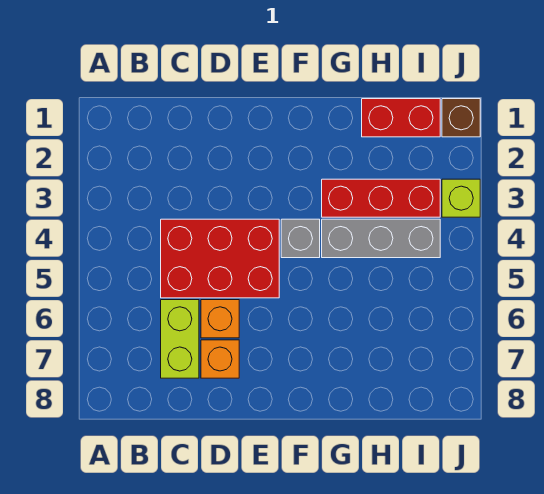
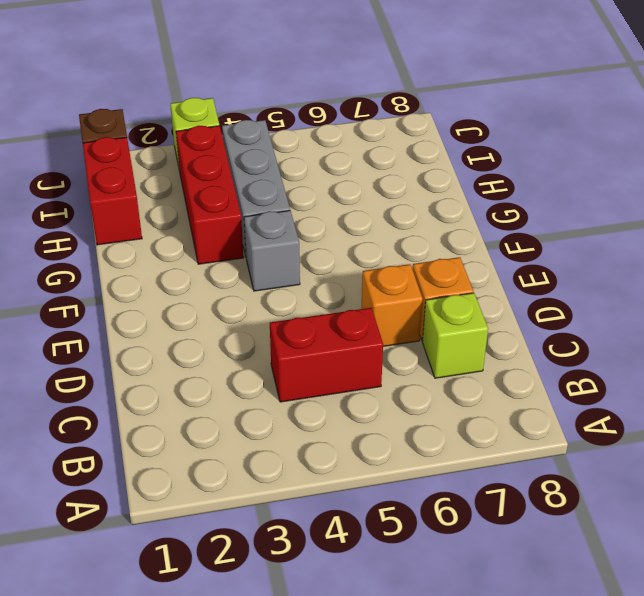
red 2x3 brick [161,219,279,298] -> red 1x2 brick [270,308,383,402]
lime 1x2 brick [161,300,199,378] -> lime 1x1 brick [422,293,488,378]

